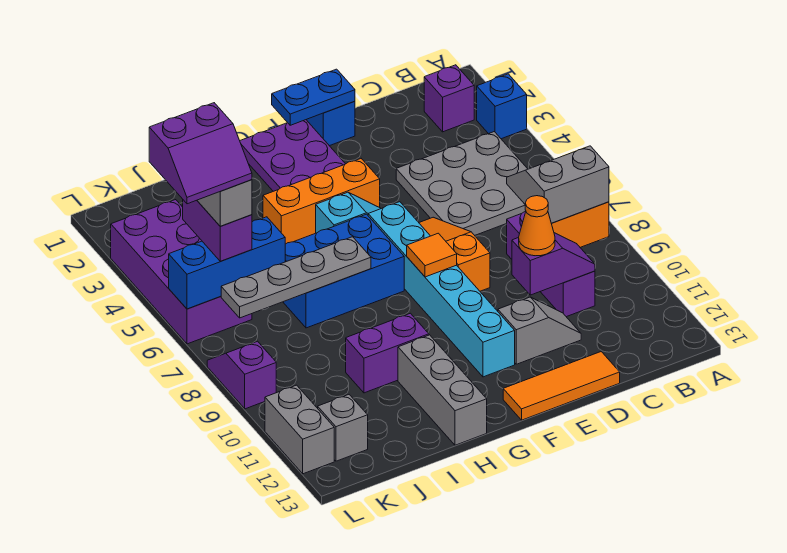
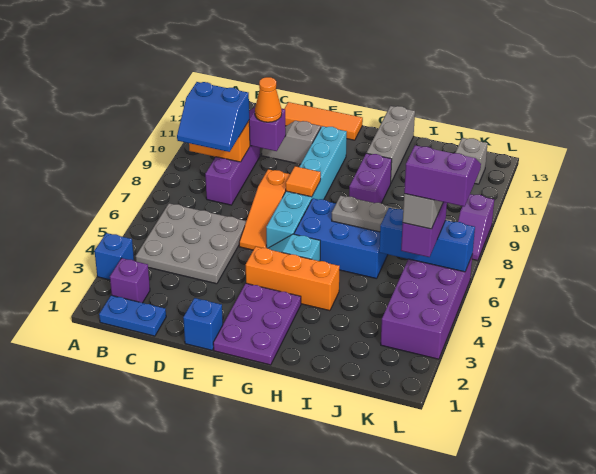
grey 2x2 slope [507,146,609,223] -> blue 2x2 slope [177,82,249,152]
blue 1x2 plate [272,69,355,125] -> blue 1x2 plate moved to [99,295,166,336]
purple 1x2 brick [346,313,429,393] -> purple 1x2 brick turned to [349,153,392,203]
grey 1x2 brick [265,385,334,474] -> none

